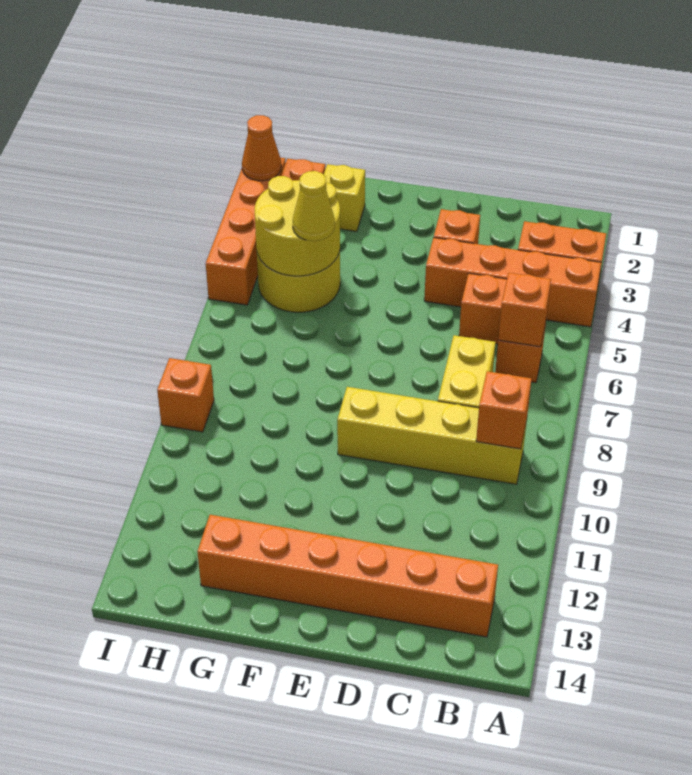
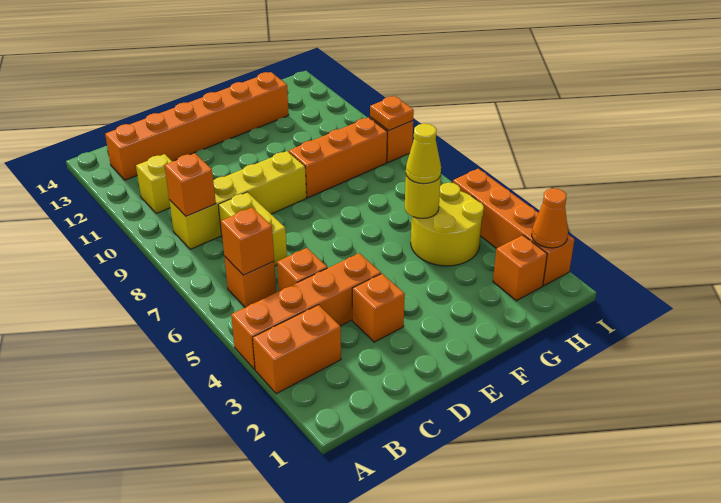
none -> orange 1x3 brick [289,117,387,198]
yellow 1x1 brick [324,164,365,232] -> yellow 1x1 brick moved to [136,154,172,213]
yellow 2x2 round brick [255,176,340,276] -> yellow 1x1 round brick [405,176,441,218]
none -> orange 1x1 plate [370,96,414,131]

